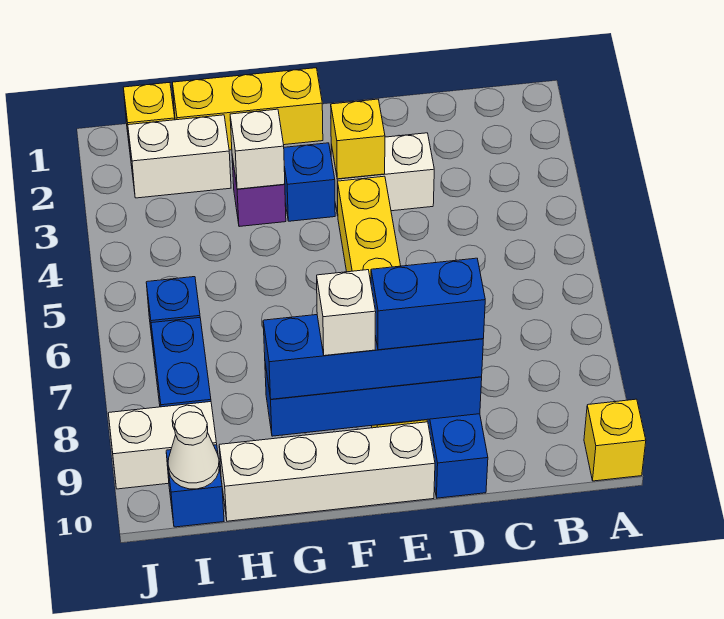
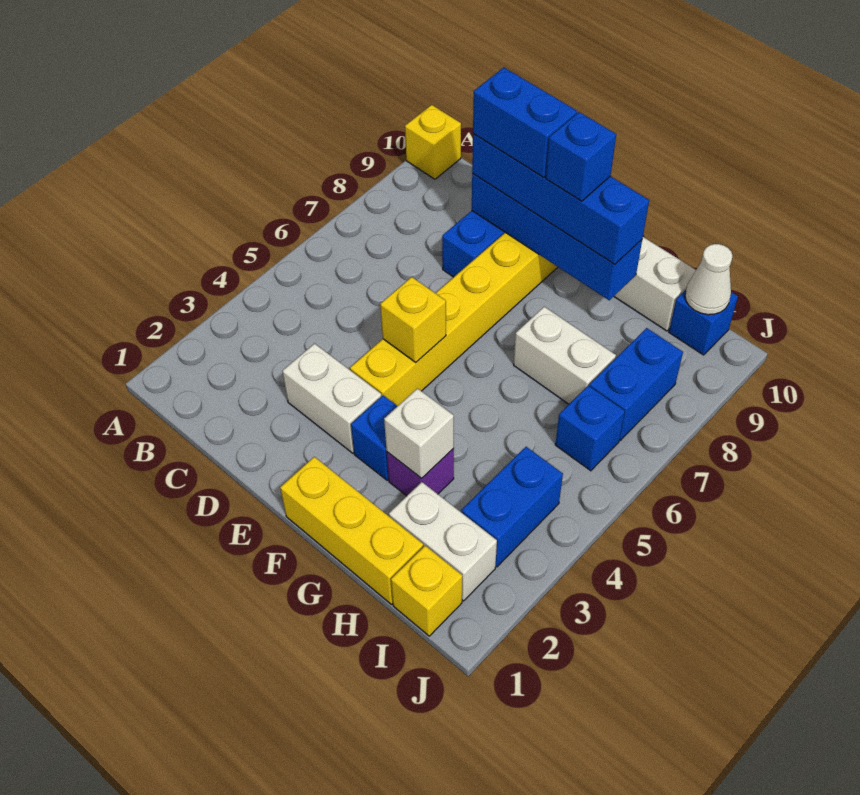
yellow 1x1 brick [331,99,385,179] -> yellow 1x1 brick moved to [380,277,446,362]
white 1x1 brick [317,270,376,356] -> blue 1x1 brick [546,112,616,201]
none -> blue 1x2 brick [461,447,563,567]
white 1x2 brick [108,402,217,489] -> white 1x2 brick moved to [514,307,616,404]

